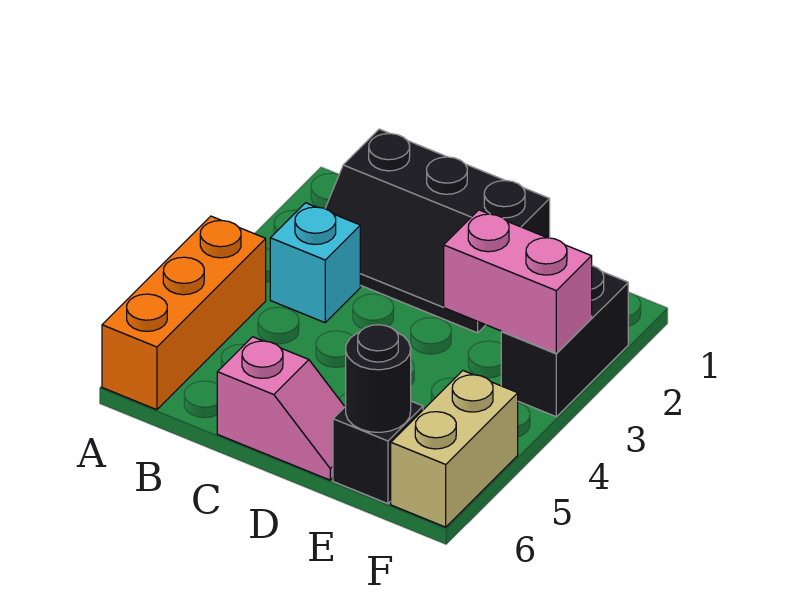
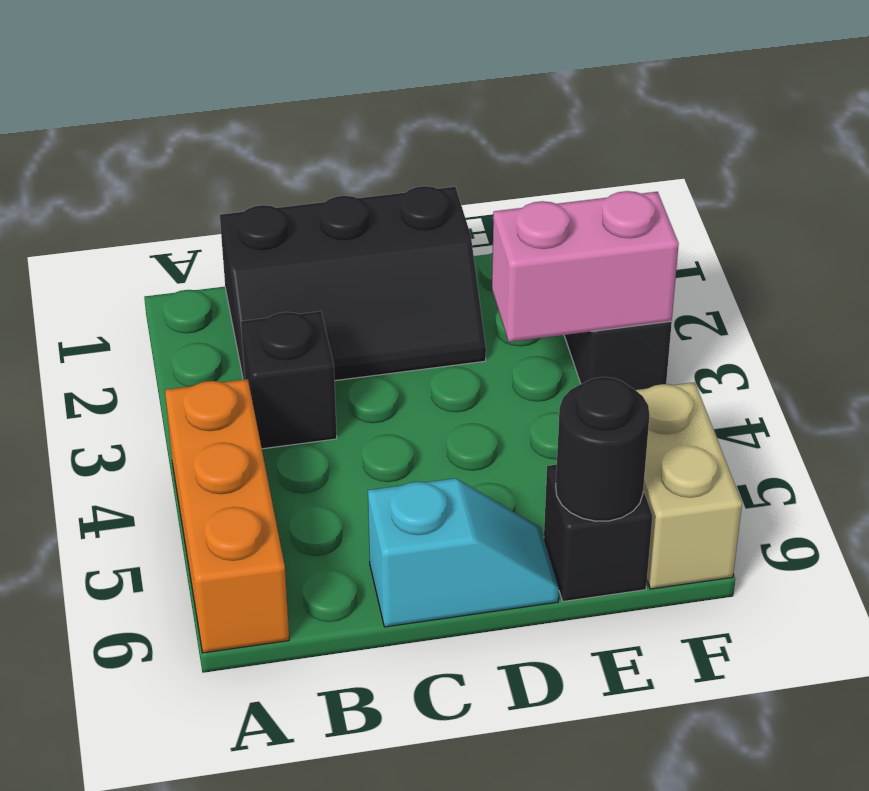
cyan 1x1 brick [270,203,360,323] -> black 1x1 brick [241,311,337,449]
pink 1x2 slope [217,337,345,480] -> cyan 1x2 slope [368,478,559,627]

